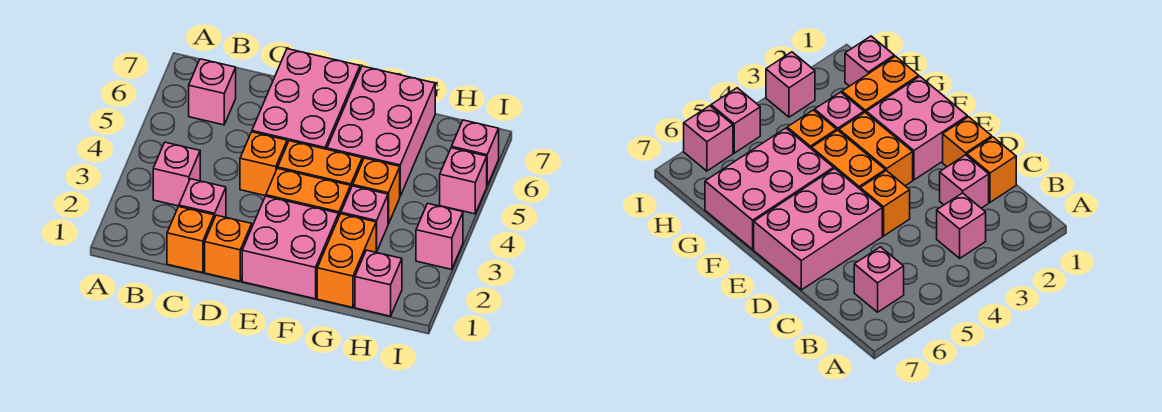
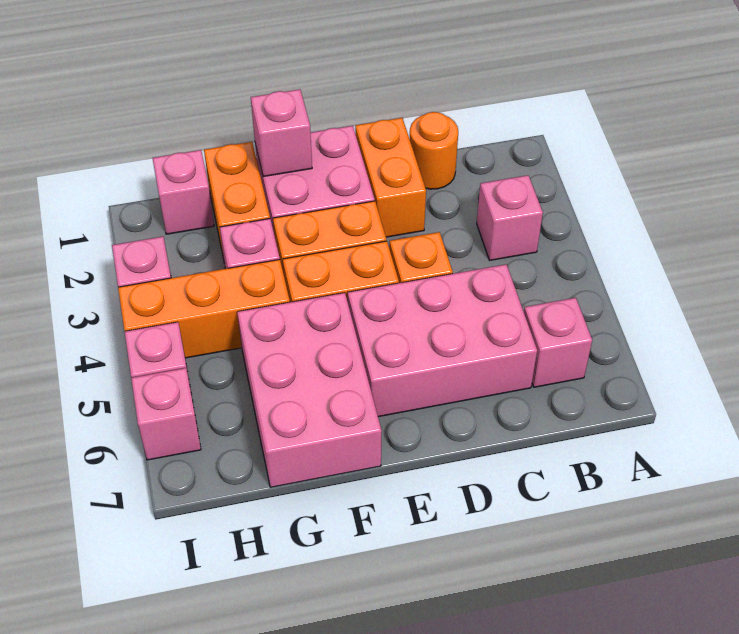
orange 1x1 brick [167,207,214,273] -> orange 1x1 round brick [410,112,458,189]
pink 1x1 brick [179,179,226,219] -> pink 1x1 brick moved to [251,89,312,177]
orange 1x1 brick [205,215,252,281] -> orange 1x2 brick [355,118,426,237]
pink 2x3 brick [252,49,360,149] -> pink 2x3 brick turned to [348,264,537,417]
orange 1x1 brick [353,158,400,224] -> orange 1x3 brick [118,260,290,358]

